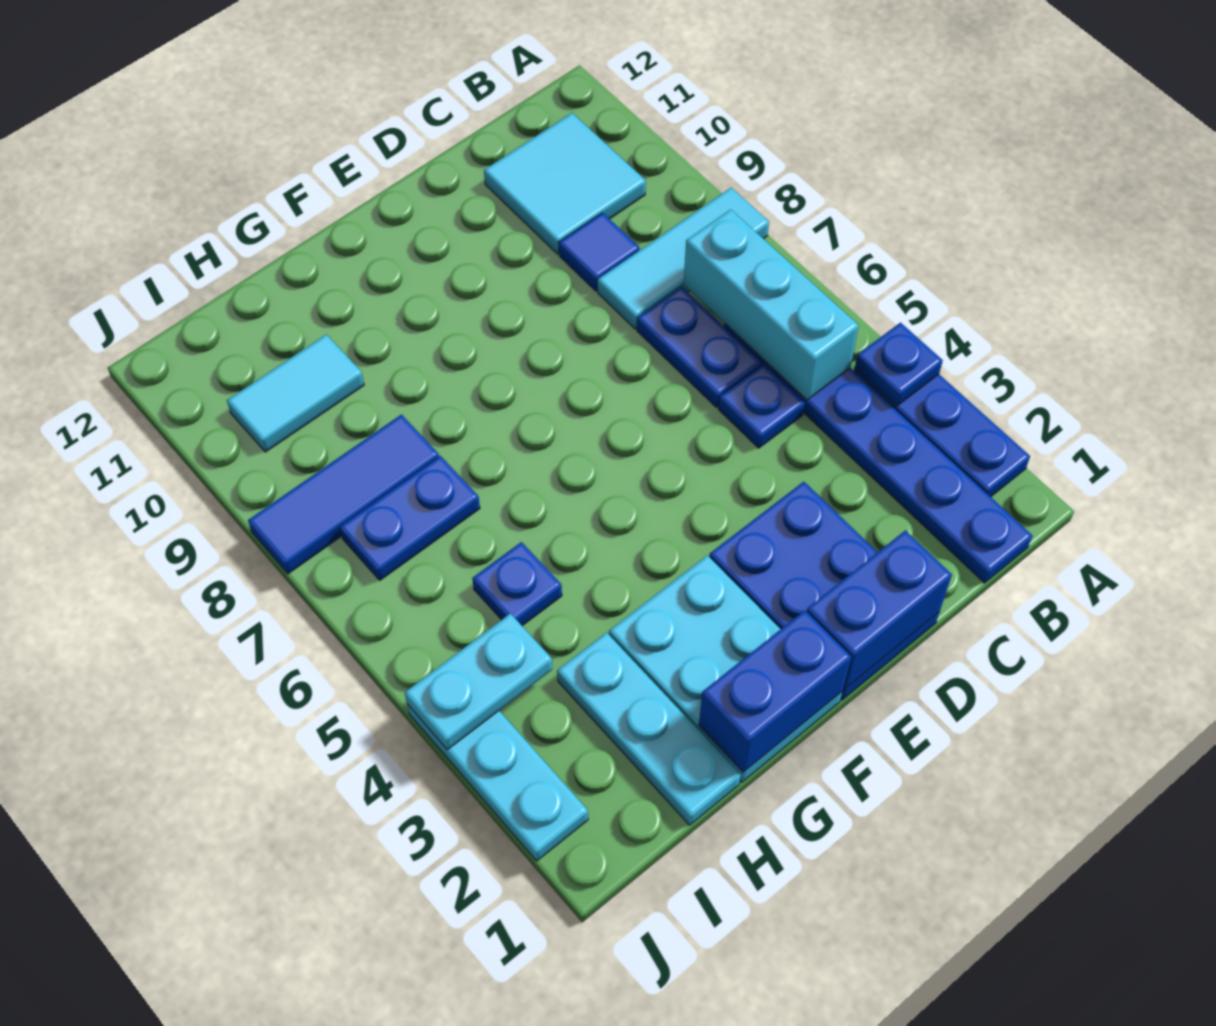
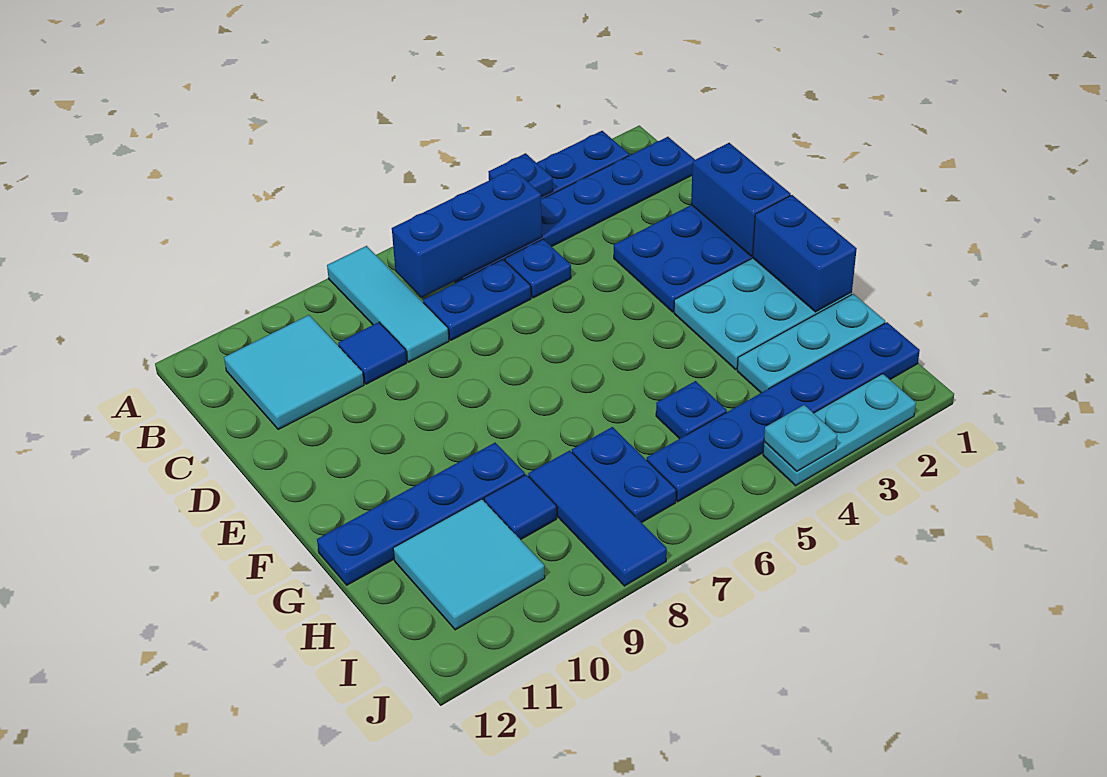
cyan 1x3 brick [684,209,859,400] -> blue 1x3 brick [392,169,542,298]
none -> blue 1x4 plate [317,443,525,585]
none -> blue 1x1 tile [484,475,557,540]
cyan 1x2 tile [227,335,364,452] -> cyan 2x2 tile [393,499,545,630]
none -> blue 1x6 plate [647,322,920,502]
cyan 1x2 plate [405,614,552,750] -> cyan 1x1 plate [764,405,837,471]

